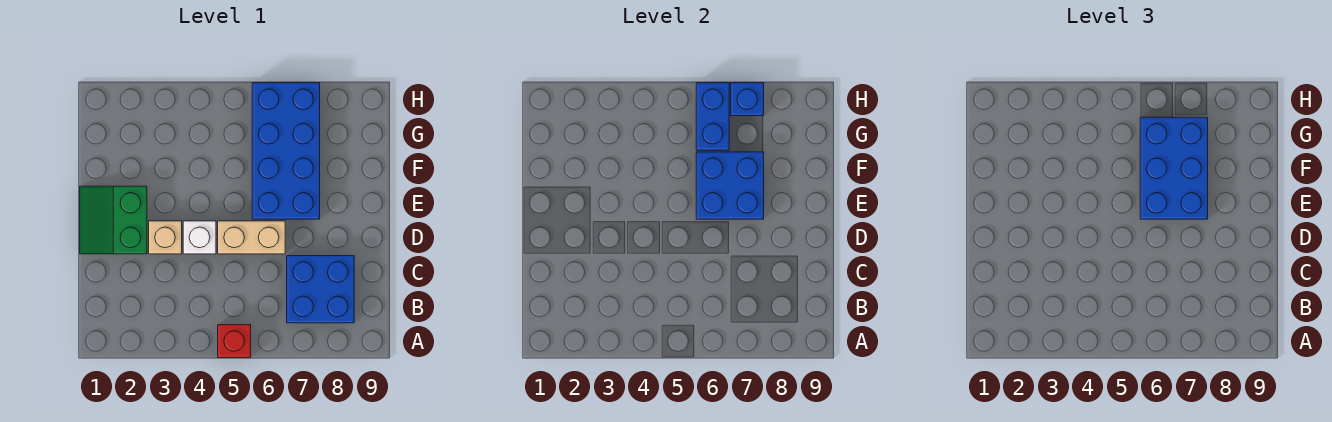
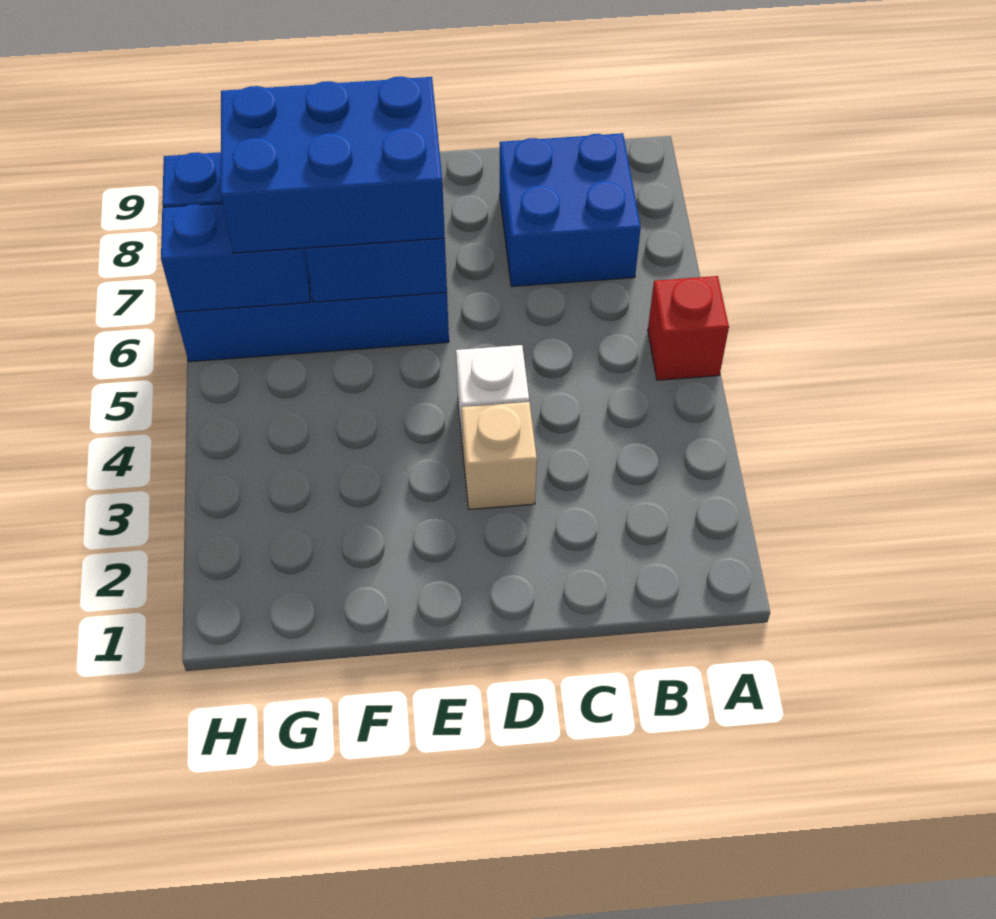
green 2x2 slope [80,186,147,254] -> none
tan 1x2 brick [218,221,285,254] -> none

